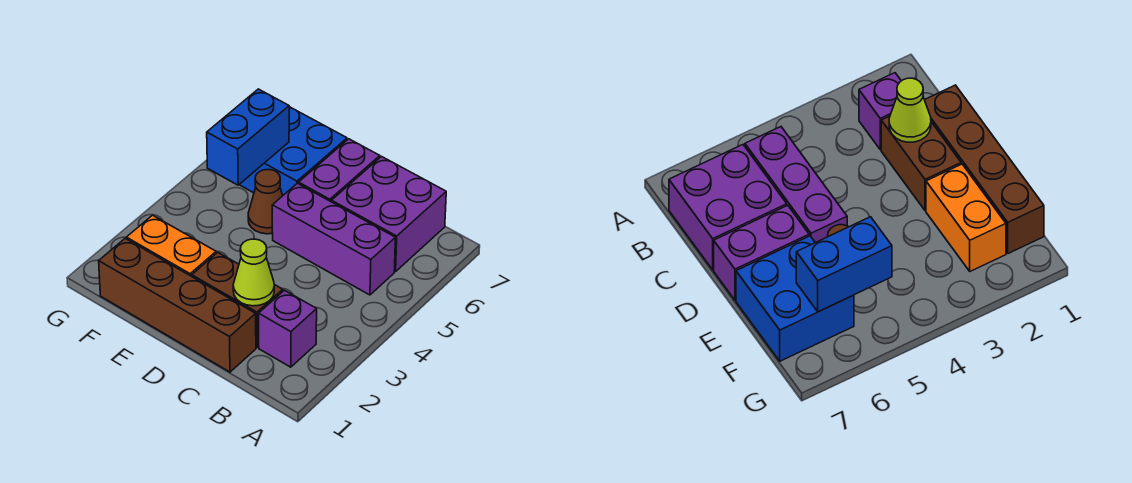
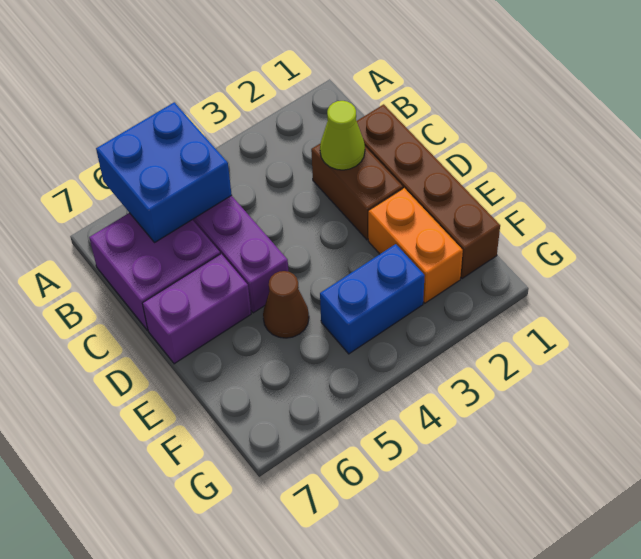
purple 1x1 brick [259,290,317,367] -> none
blue 2x2 brick [239,107,347,195] -> blue 2x2 brick moved to [96,102,232,243]
blue 1x2 brick [207,89,289,185] -> blue 1x2 brick moved to [320,244,425,354]

